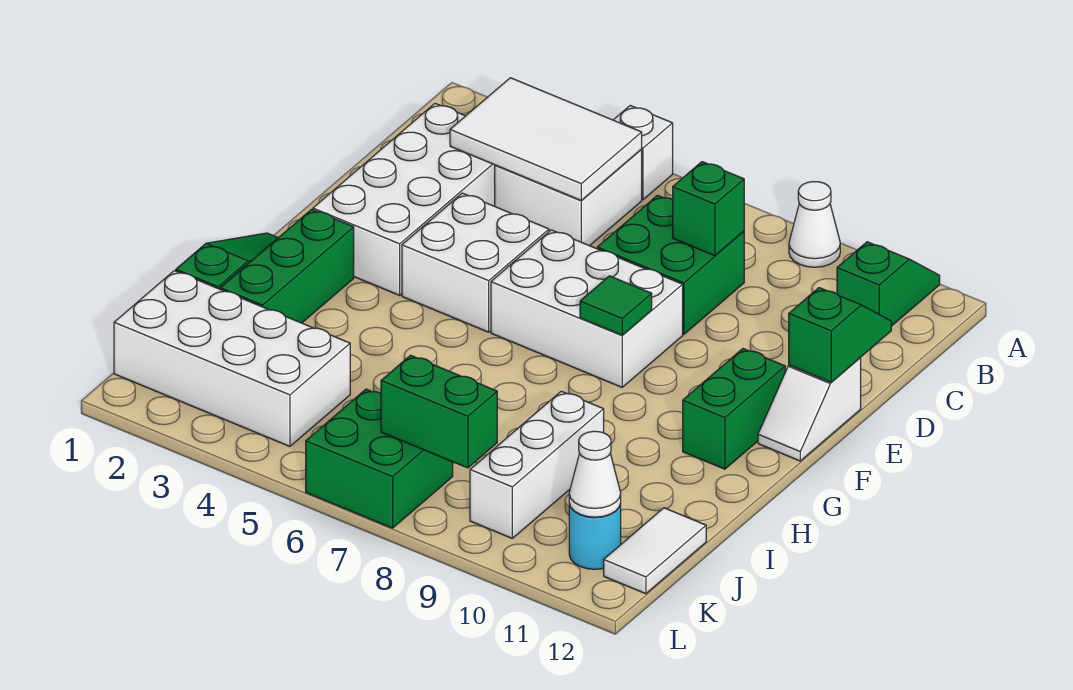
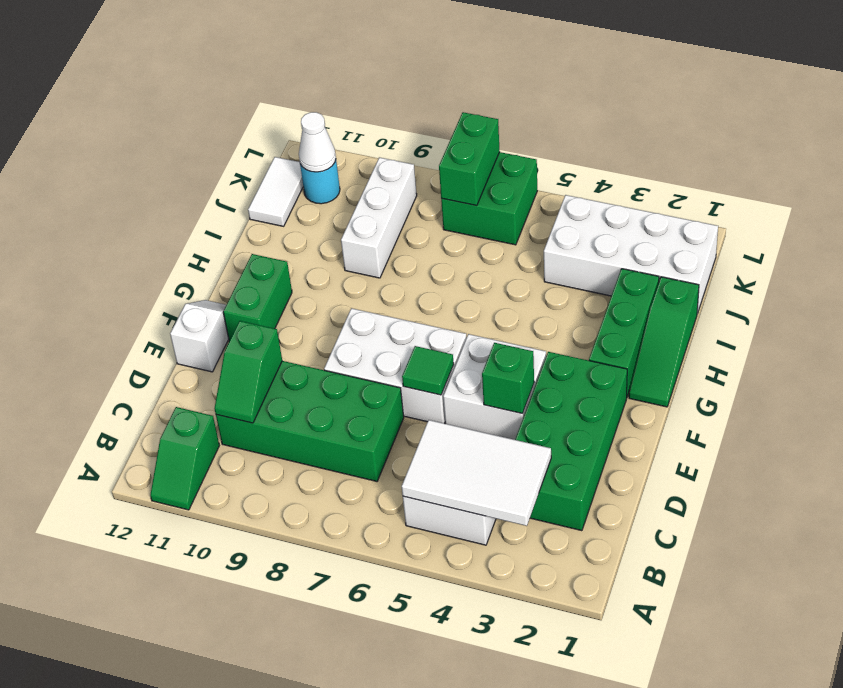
white 1x1 brick [614,105,673,200] -> none
white 1x1 cone [789,181,840,267] -> none
white 2x4 brick [313,103,495,295] -> green 2x4 brick [515,352,627,531]
green 2x2 brick [597,195,744,334] -> green 2x4 brick [216,361,404,481]
green 1x1 brick [673,162,744,256] -> green 1x1 brick moved to [482,343,534,414]
green 1x2 slope [789,288,891,382] -> green 1x2 slope moved to [215,321,282,423]
green 1x1 tile [580,276,652,335] -> green 1x1 tile moved to [402,346,454,395]
green 1x2 brick [381,355,497,468] -> green 1x2 brick turned to [439,112,500,206]

